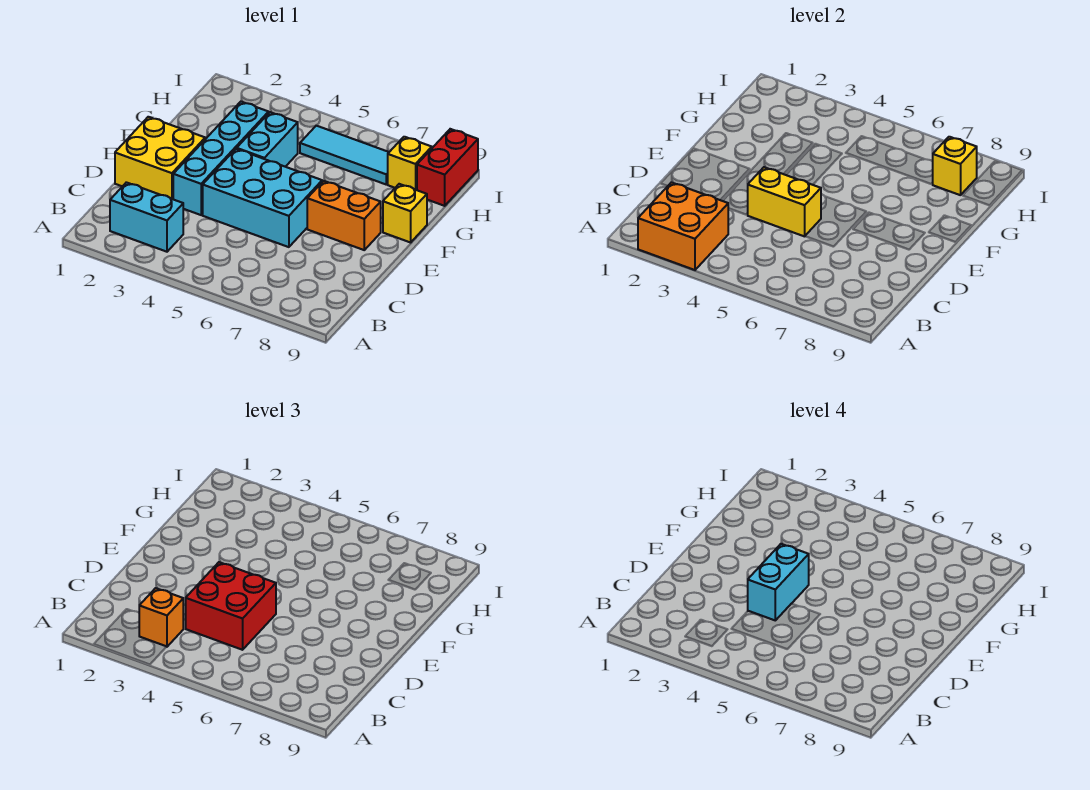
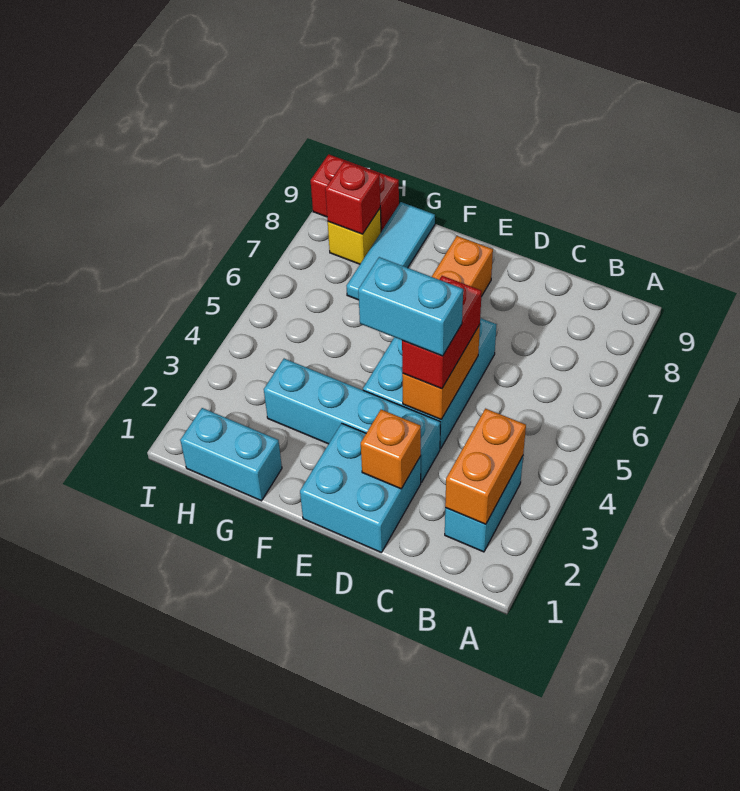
orange 2x2 brick [638,182,728,270] -> orange 1x2 brick [445,409,526,524]
orange 1x1 brick [139,588,183,647] -> orange 1x1 brick moved to [361,410,421,489]
red 2x2 brick [186,562,276,650] -> red 1x2 brick [402,276,482,389]
yellow 2x2 brick [115,117,205,199] -> cyan 2x2 brick [300,423,421,553]
yellow 1x2 brick [748,167,821,236] -> orange 1x2 brick [402,325,480,419]
cyan 1x2 brick [237,112,298,167] -> cyan 1x2 brick moved to [180,408,282,501]
yellow 1x1 brick [383,184,427,242] -> none
cyan 1x3 tile [300,126,389,184] -> cyan 1x3 tile moved to [347,202,435,300]
yellow 1x1 brick [932,137,977,195] -> red 1x1 brick [325,161,380,234]

